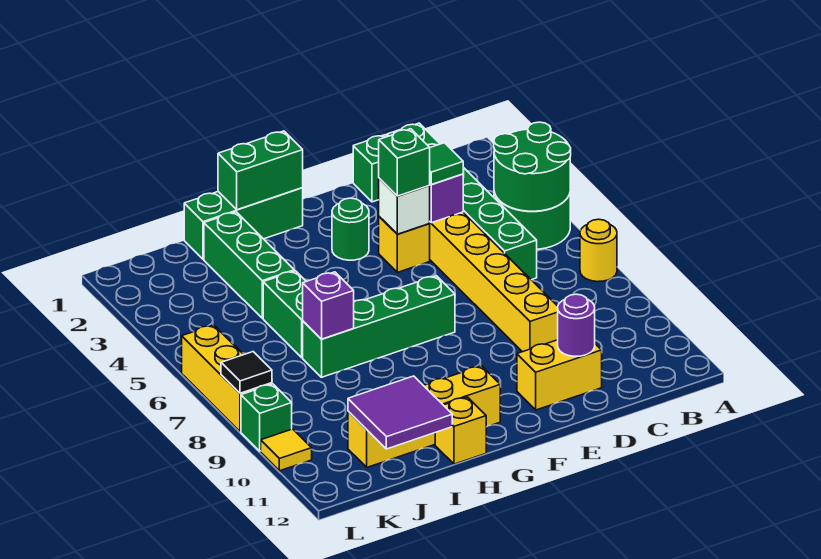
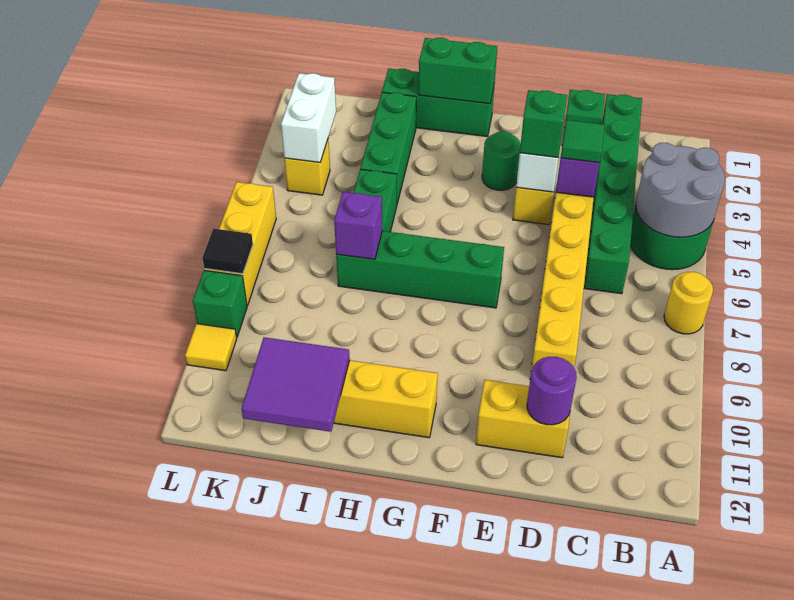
green 2x2 round brick [494,122,571,211] -> grey 2x2 round brick [636,143,725,237]
yellow 1x1 brick [435,397,486,464] -> yellow 1x1 brick moved to [284,140,330,195]
none -> white 1x2 brick [281,73,336,162]

